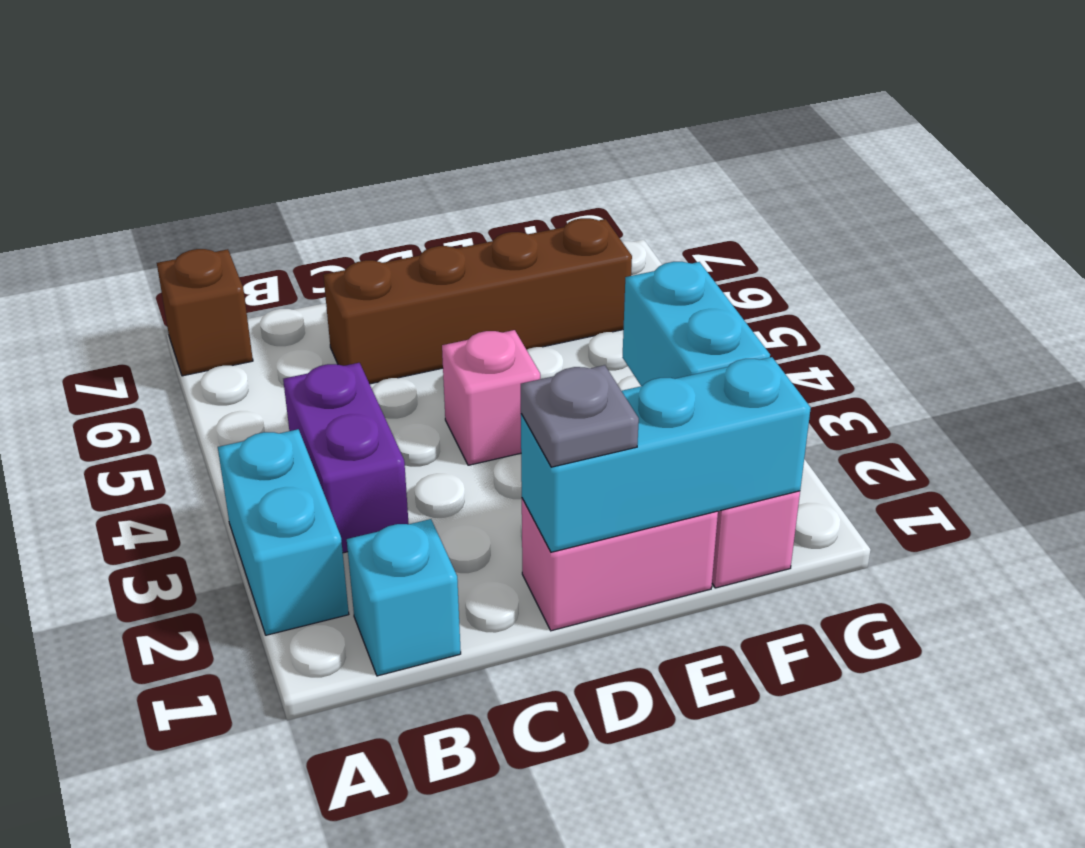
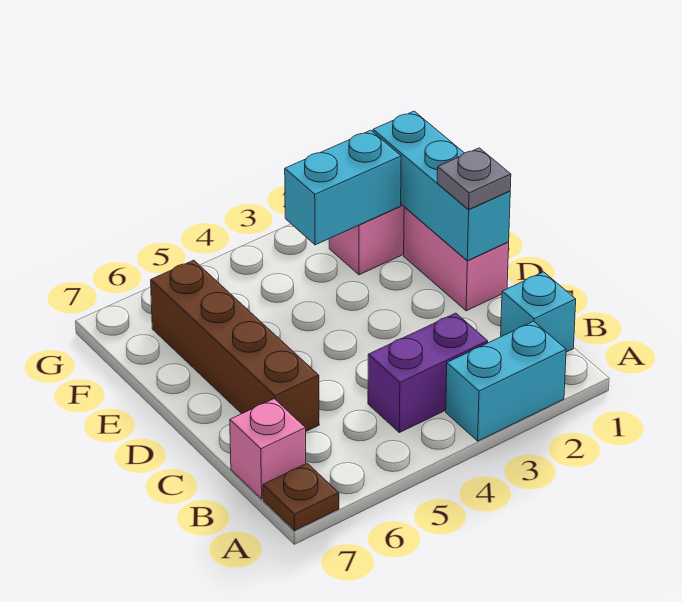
brown 1x1 brick [157,249,253,376] -> brown 1x1 plate [263,463,339,531]
pink 1x1 brick [442,330,540,465] -> pink 1x1 brick moved to [230,399,306,499]

